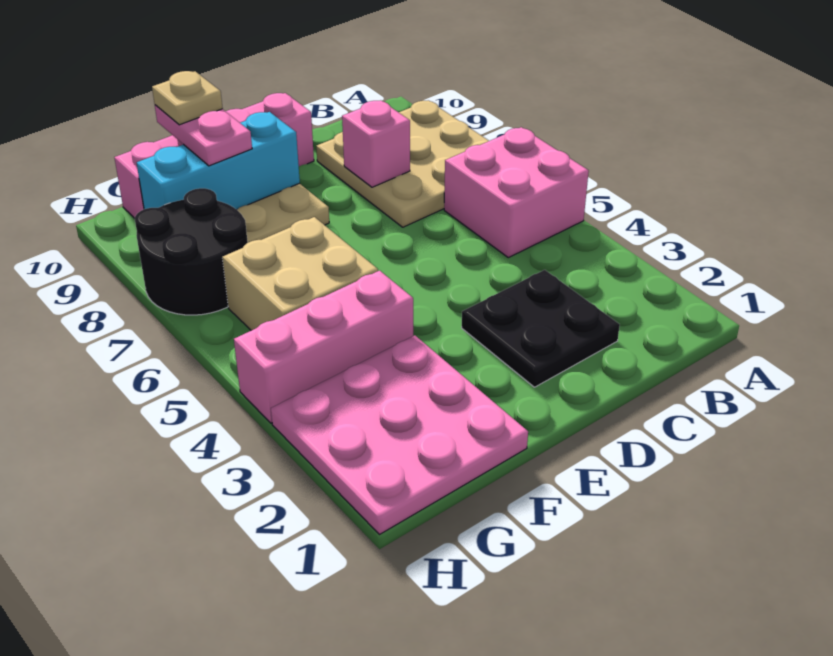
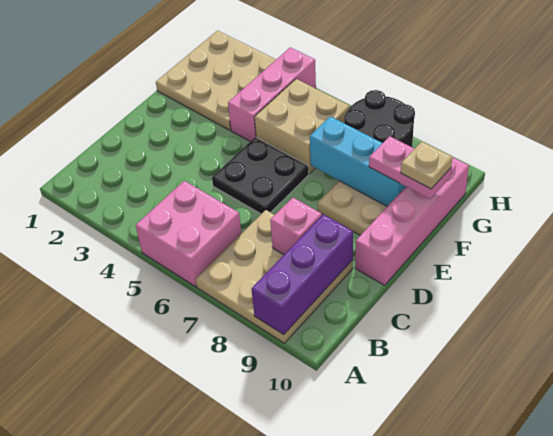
none -> purple 1x3 brick [252,214,353,334]
black 2x2 plate [462,270,620,387] -> black 2x2 plate moved to [212,137,309,214]
cyan 1x3 brick [137,112,300,210] -> cyan 1x3 brick turned to [310,116,406,206]
pink 3x3 plate [271,335,528,535] -> tan 3x3 plate [156,31,276,130]

